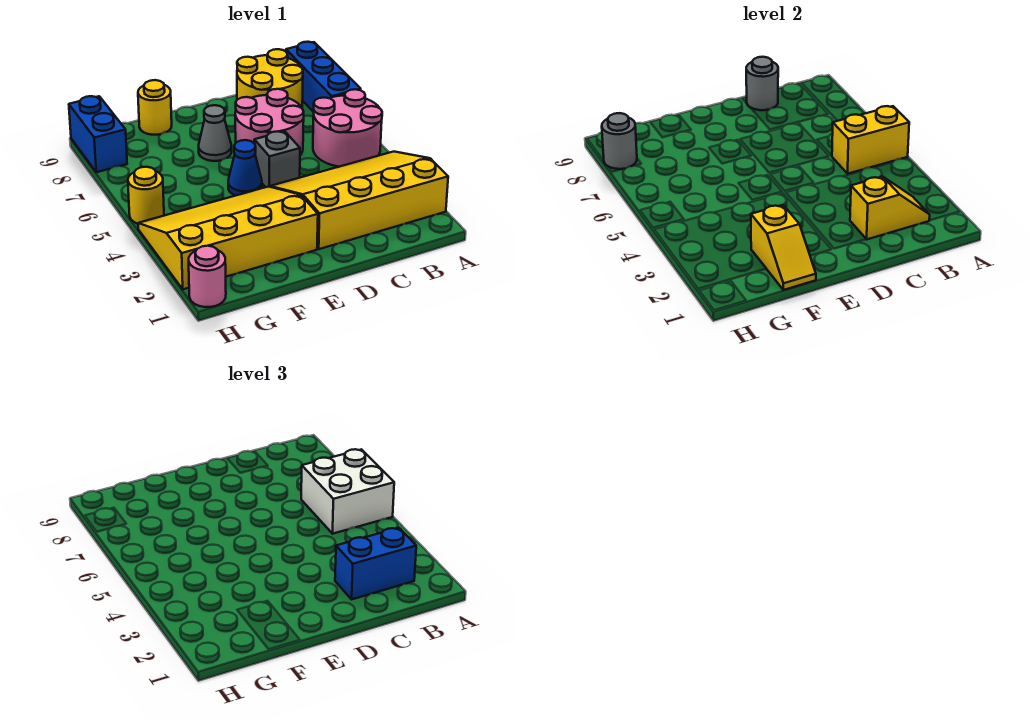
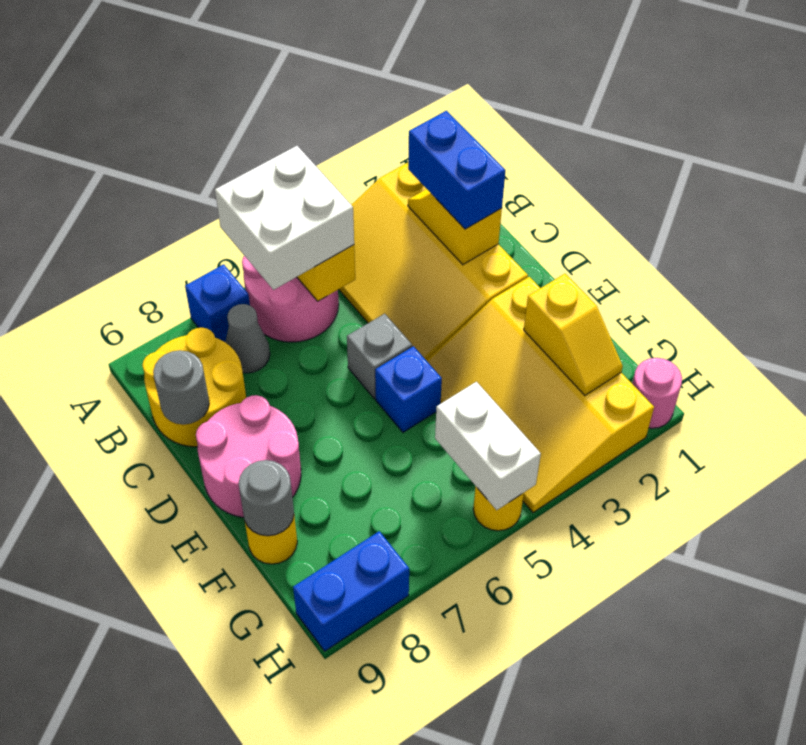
blue 1x3 brick [286,42,361,112] -> blue 1x1 brick [185,264,250,342]
pink 2x2 round brick [235,89,304,155] -> pink 2x2 round brick moved to [196,395,301,517]
blue 1x1 cone [228,140,262,196] -> blue 1x1 brick [375,346,442,432]
grey 1x1 cone [199,105,231,161] -> grey 1x1 cone moved to [225,304,270,373]
yellow 1x2 slope [751,205,816,290] -> yellow 1x2 slope turned to [524,274,623,395]
none -> white 1x2 brick [435,382,541,510]
grey 1x1 round brick [602,113,637,169] -> grey 1x1 round brick moved to [239,460,294,536]

